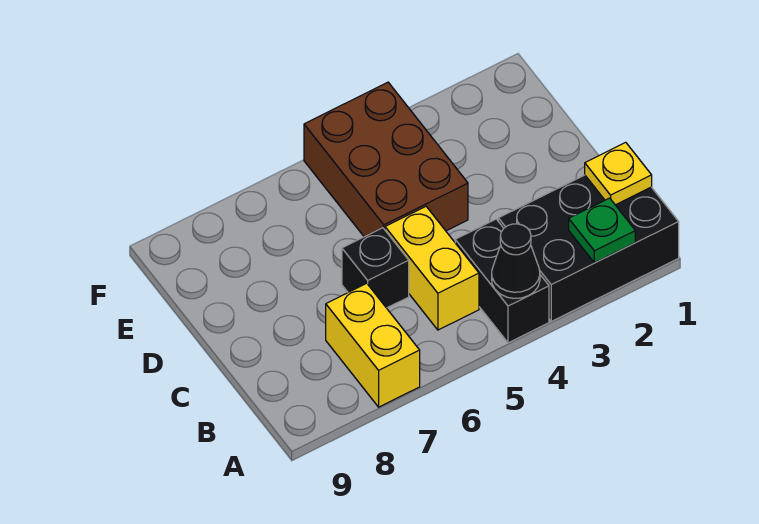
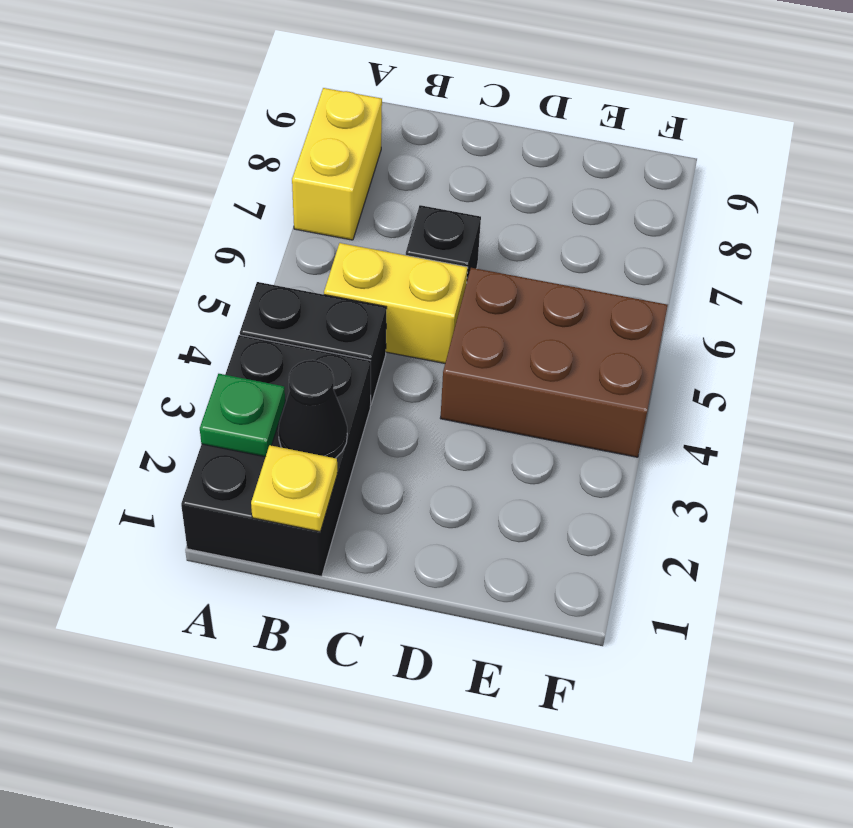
black 1x1 cone [492,224,540,298] -> black 1x1 cone moved to [279,360,347,458]
yellow 1x2 brick [326,283,420,407] -> yellow 1x2 brick turned to [292,88,382,240]

